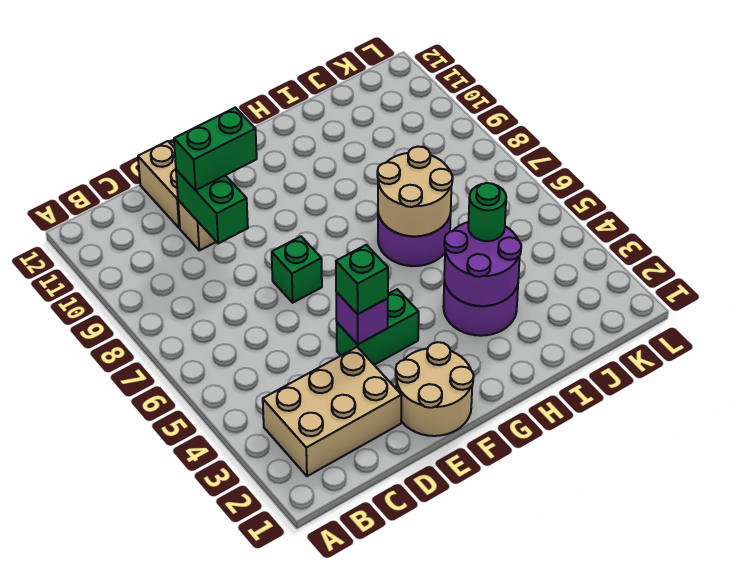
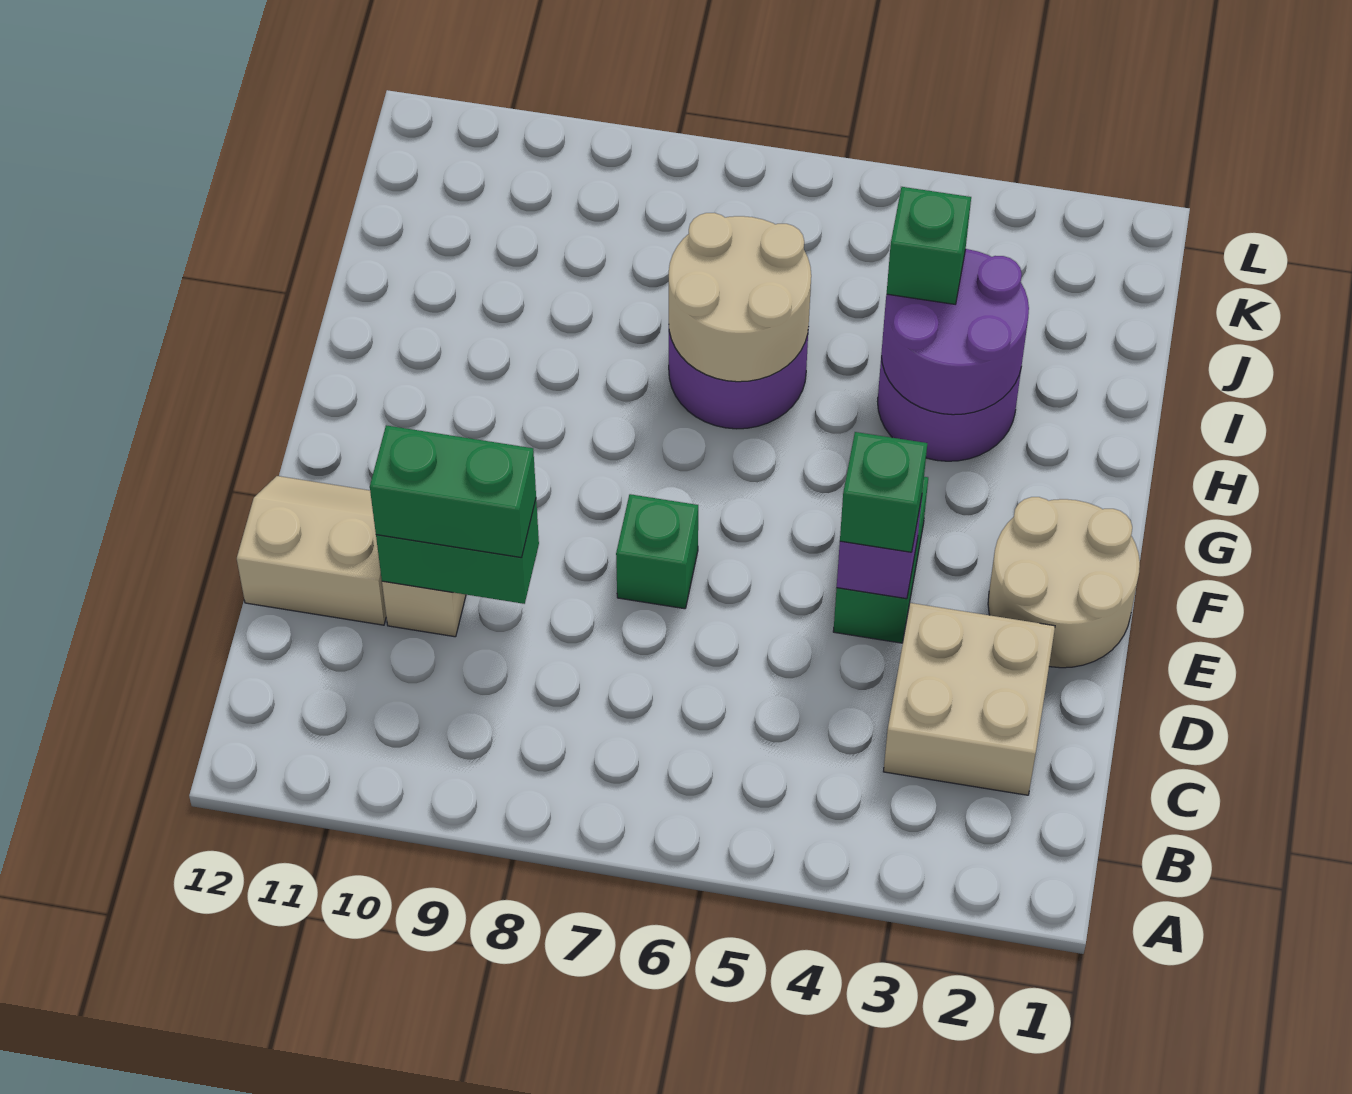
tan 2x3 brick [263,347,402,476] -> tan 2x2 brick [883,603,1055,795]
green 1x2 brick [174,108,257,190] -> green 1x2 brick turned to [370,425,536,558]
green 1x1 round brick [468,183,506,241] -> green 1x1 brick [887,187,971,304]

